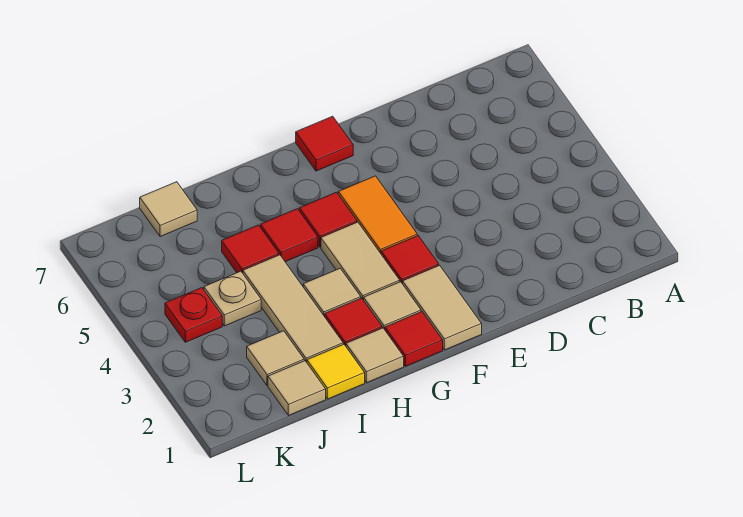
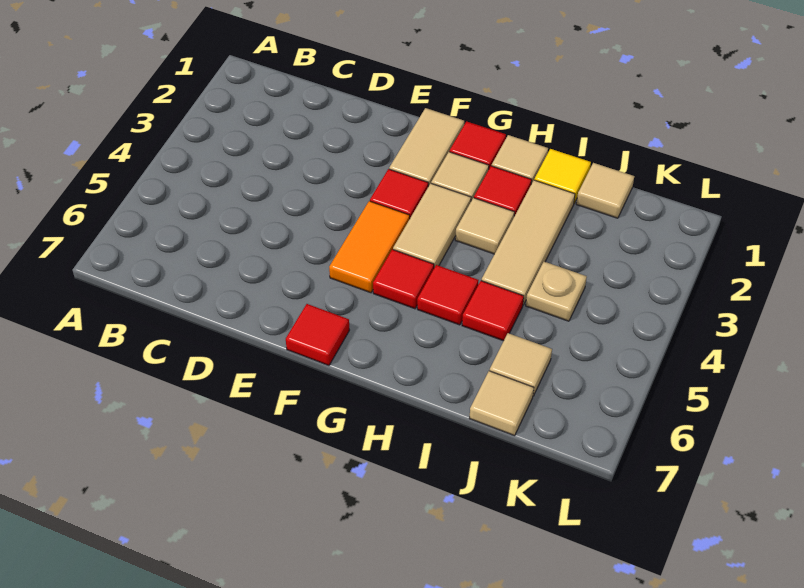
tan 1x1 tile [247,331,304,386] -> tan 1x1 tile moved to [490,333,552,396]
red 1x1 plate [165,288,222,342] -> none

